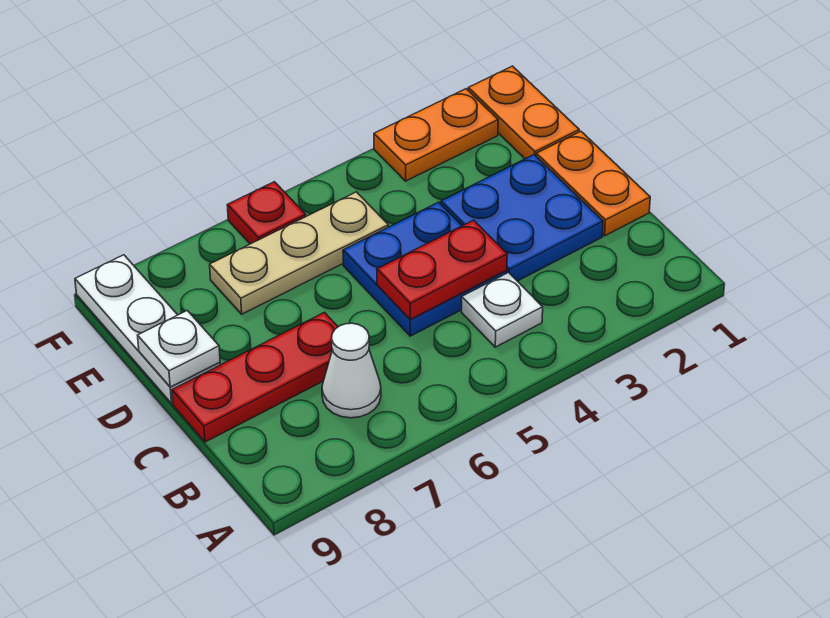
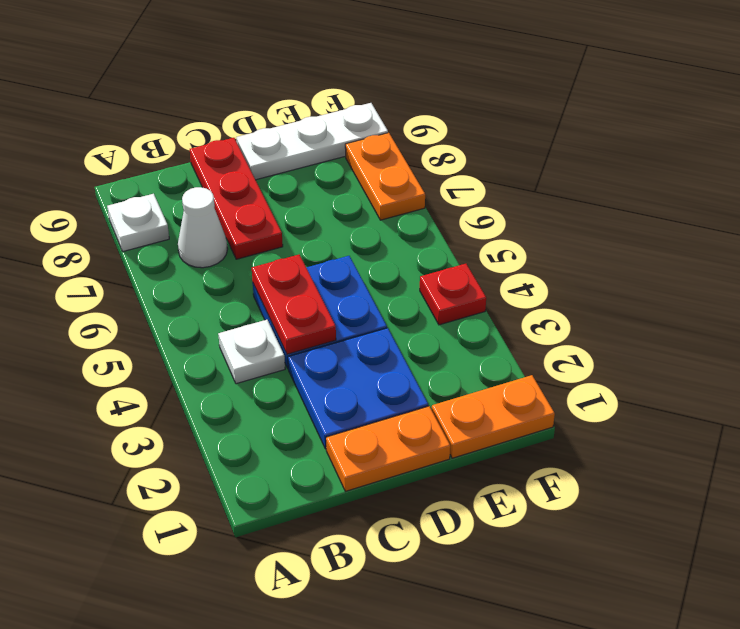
white 1x1 plate [138,310,220,387] -> white 1x1 plate moved to [107,194,169,251]
tan 1x3 plate [210,192,388,314] -> none
orange 1x2 plate [374,89,498,181] -> orange 1x2 plate moved to [345,133,425,220]
red 1x1 plate [227,182,306,244] -> red 1x1 plate moved to [420,264,486,325]

